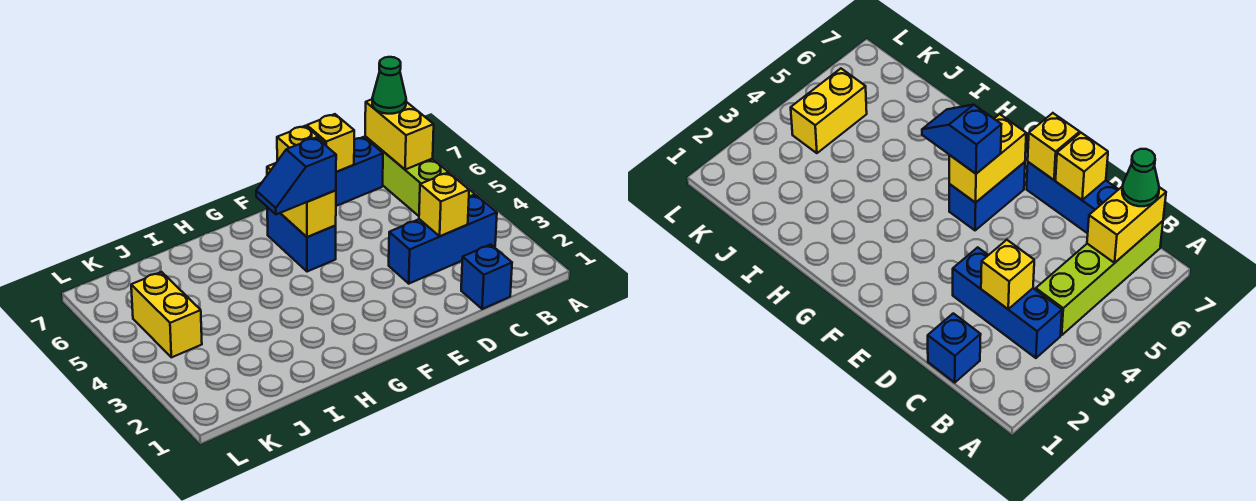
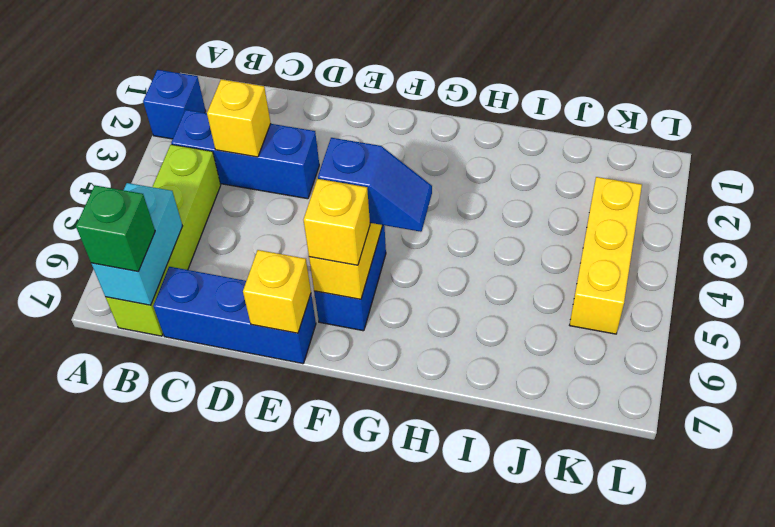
yellow 1x2 brick [365,99,434,170] -> cyan 1x2 brick [91,183,183,305]
green 1x1 cone [372,57,406,114] -> green 1x1 brick [76,185,155,272]
blue 1x1 brick [461,245,512,309] -> blue 1x1 brick moved to [143,70,206,139]
yellow 1x1 brick [307,114,354,172] -> yellow 1x1 brick moved to [304,179,370,265]
yellow 1x2 brick [131,272,202,357] -> yellow 1x3 brick [570,177,642,334]

